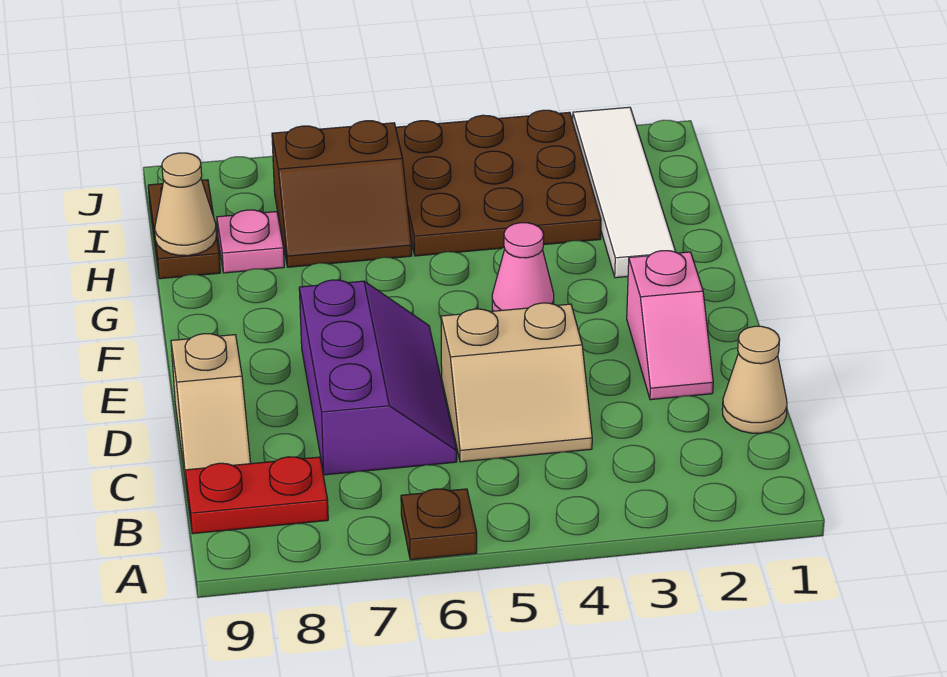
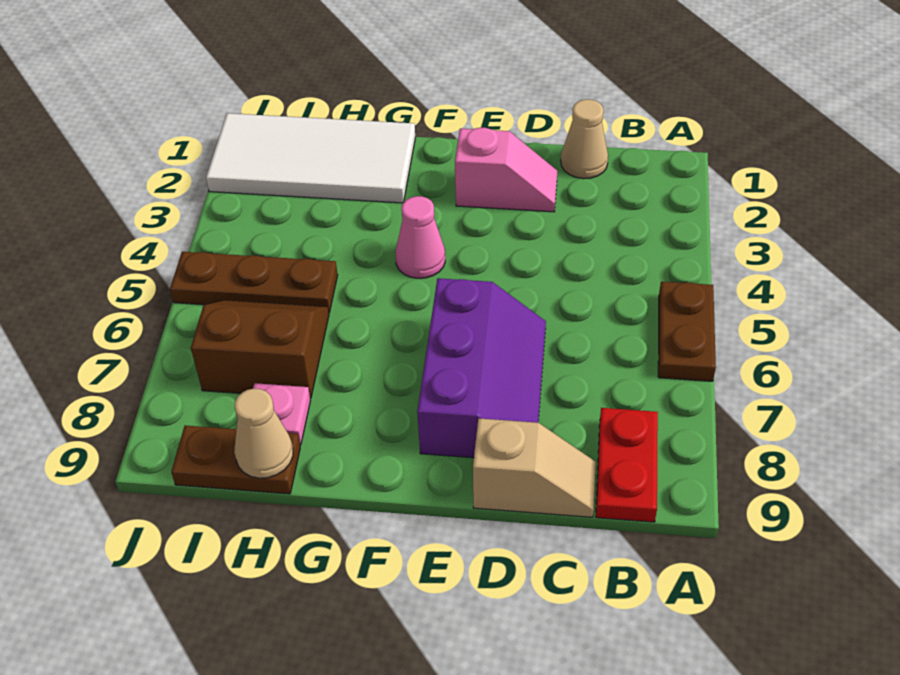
brown 1x1 plate [401,489,477,560] -> brown 1x2 plate [658,282,716,381]
tan 2x2 slope [441,303,592,462] -> none
purple 2x3 slope [299,280,457,475] -> purple 2x3 slope turned to [417,278,546,458]
white 1x4 tile [573,107,676,278] -> white 2x4 tile [206,113,415,203]
brown 3x3 plate [396,110,601,256] -> brown 1x3 plate [170,252,338,313]
brown 2x2 slope [272,121,412,267] -> brown 2x2 slope turned to [191,300,329,398]

